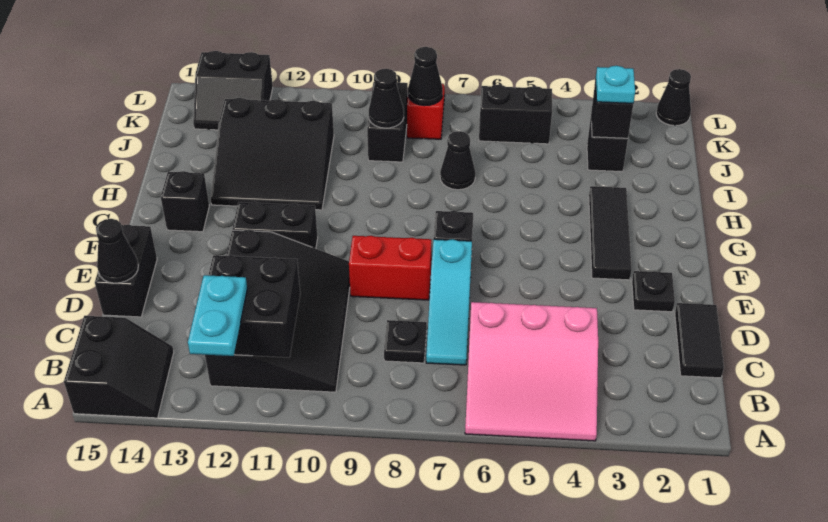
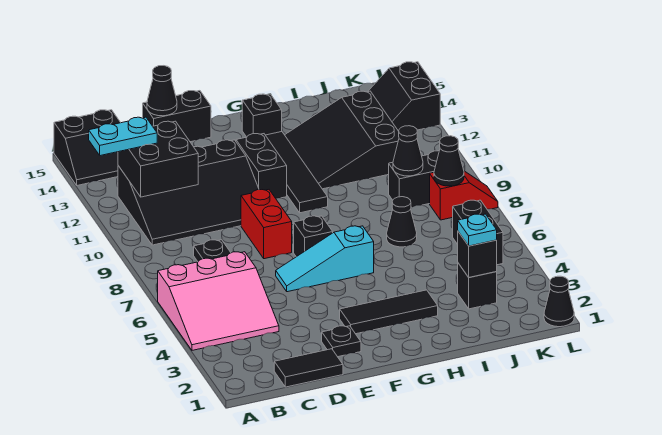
pink 3x3 slope [465,302,598,441] -> pink 3x3 slope turned to [158,252,279,350]
cyan 1x3 slope [426,239,472,365] -> cyan 1x3 slope moved to [276,226,374,292]
none -> black 1x4 tile [266,132,328,213]

